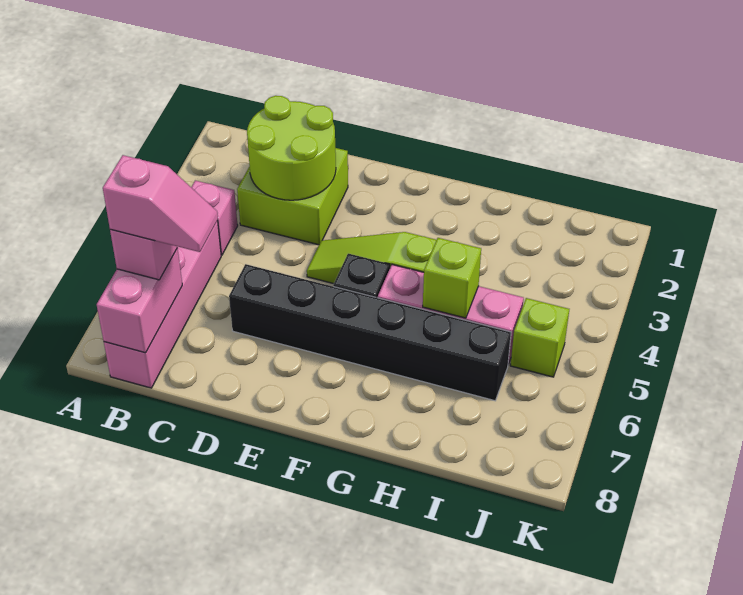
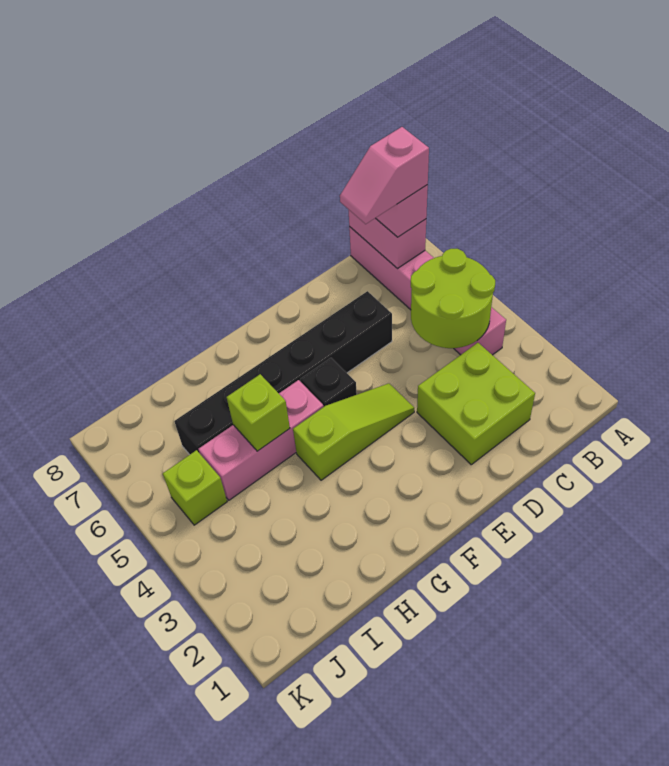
lime 2x2 round brick [247,96,336,200] -> lime 2x2 round brick moved to [411,249,495,348]

